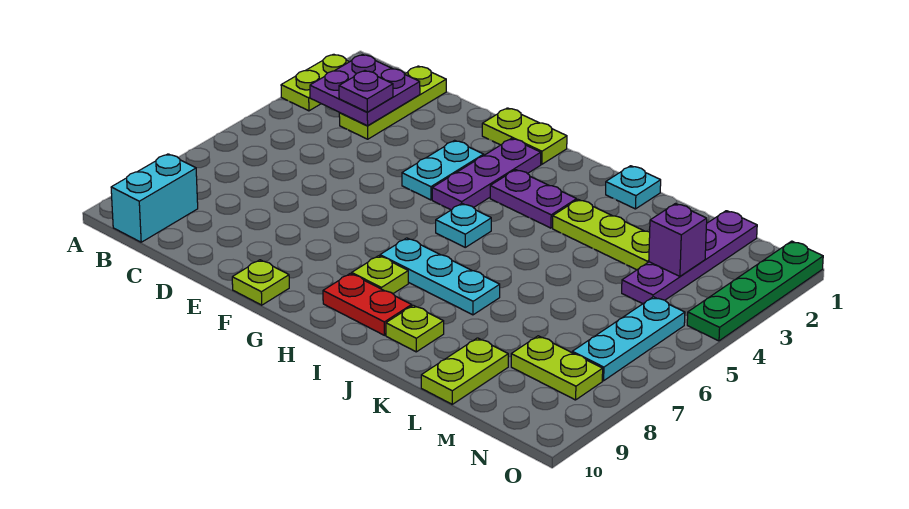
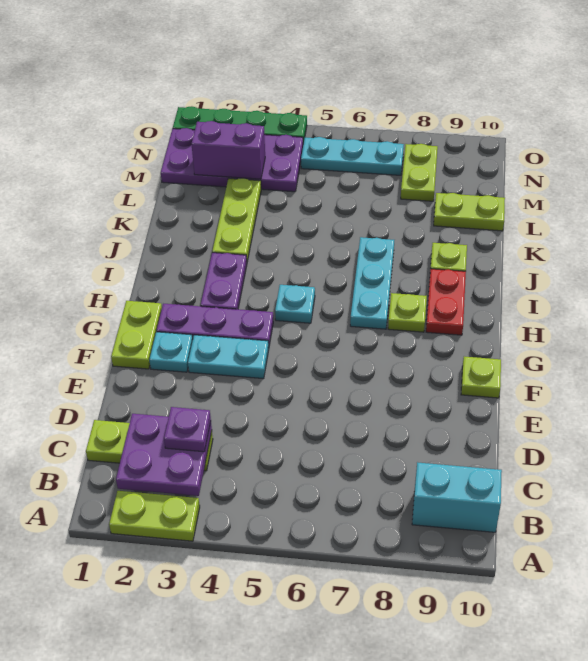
cyan 1x1 plate [606,166,661,209] -> cyan 1x1 plate moved to [149,332,193,372]
purple 1x4 plate [622,211,757,304] -> purple 2x4 plate [161,128,303,192]
purple 1x1 brick [649,204,707,276] -> purple 1x2 brick [192,121,265,179]

